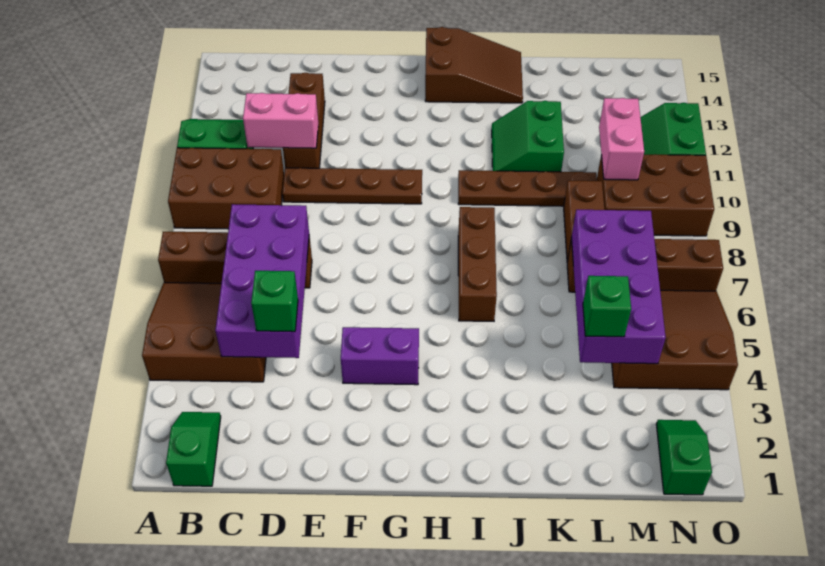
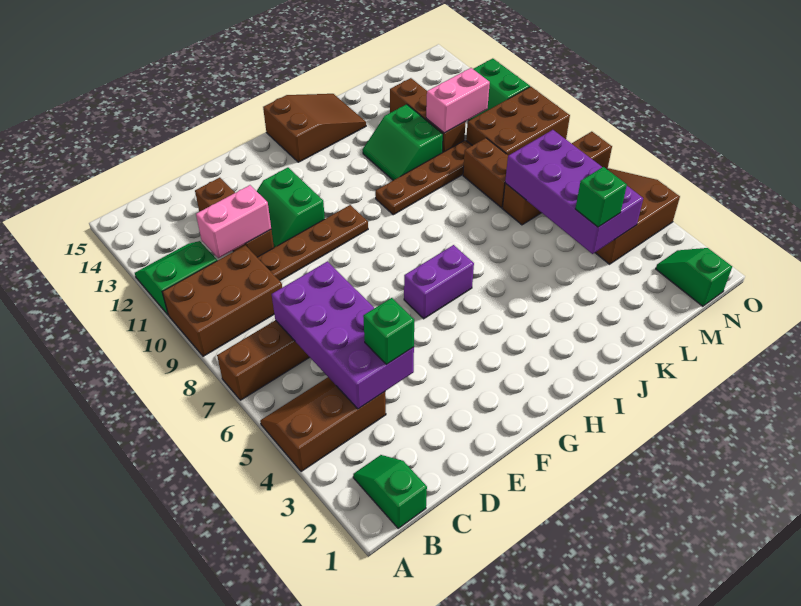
brown 3x3 slope [142,283,266,382] -> brown 2x3 slope [260,377,386,472]
none -> green 2x2 slope [257,168,325,248]
purple 1x2 brick [341,327,419,385] -> purple 1x2 brick moved to [404,245,474,319]
brown 1x3 brick [458,207,497,321] -> brown 1x3 brick moved to [390,78,465,153]
pink 1x2 brick [599,98,644,180] -> pink 1x2 brick turned to [426,68,490,133]

